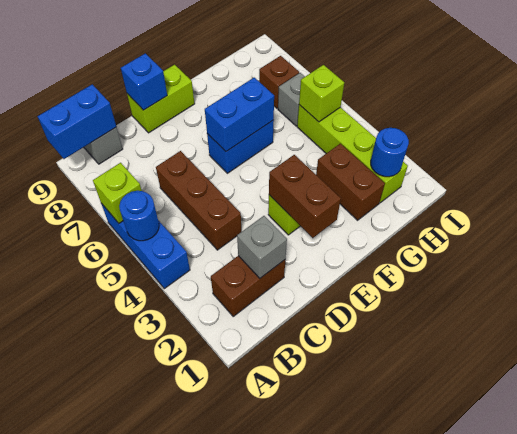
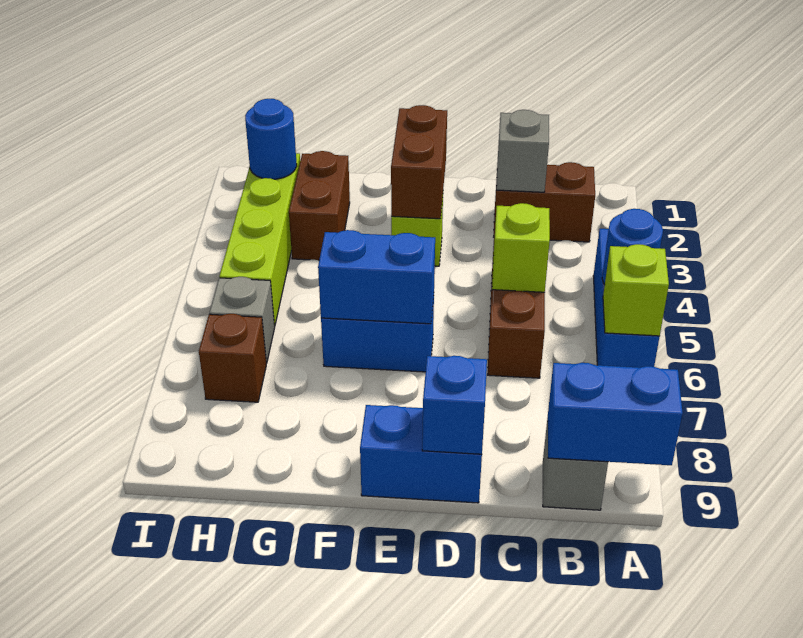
lime 1x2 brick [127,65,195,133] -> blue 1x2 brick [360,405,482,503]
lime 1x1 brick [299,65,344,122] -> lime 1x1 brick moved to [492,203,550,292]

